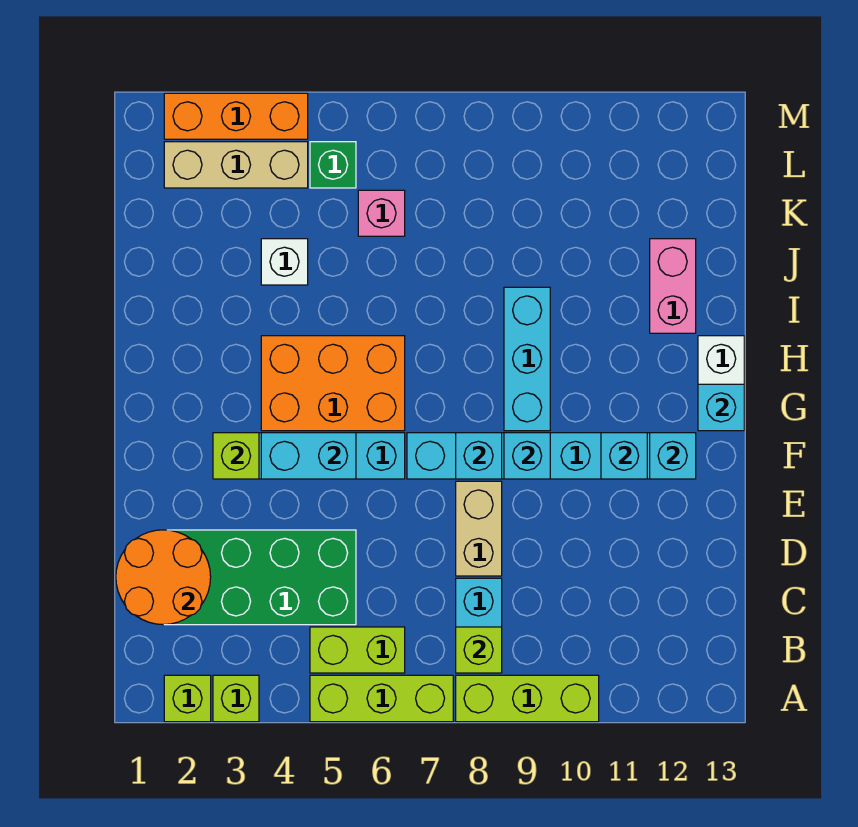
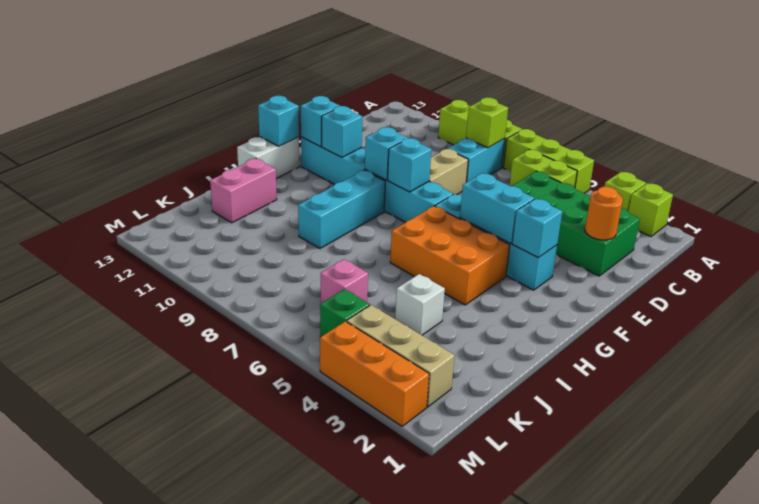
orange 2x2 round brick [116,530,211,625] -> orange 1x1 round brick [585,187,623,240]
lime 1x1 brick [213,433,259,479] -> cyan 1x1 brick [512,199,562,258]

